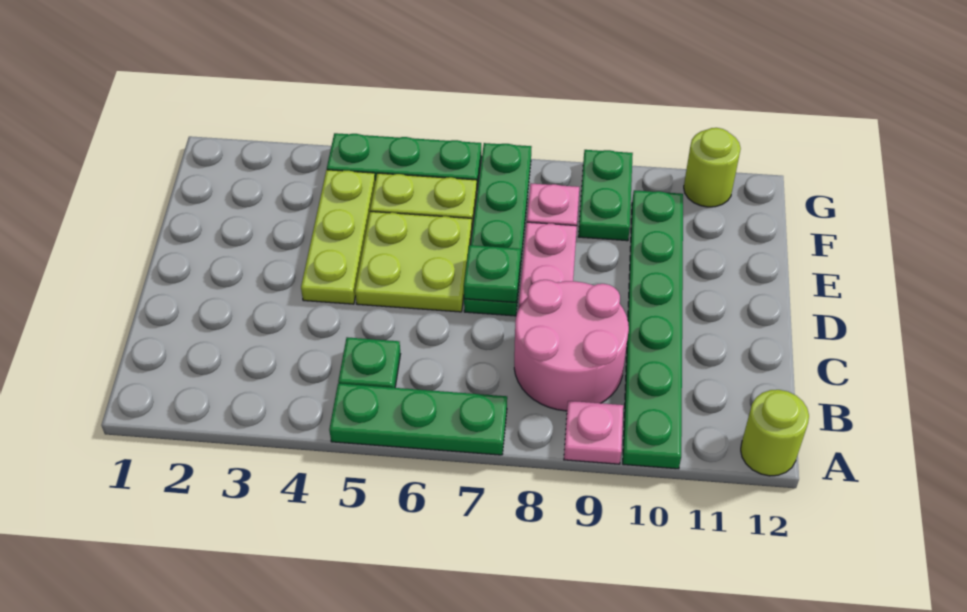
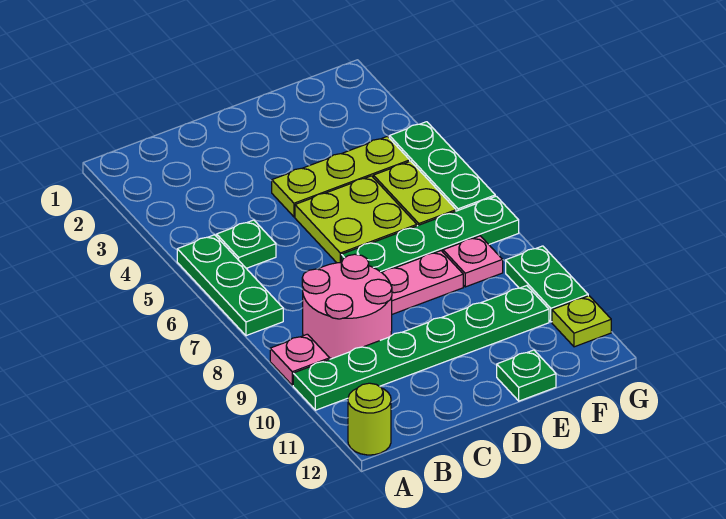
green 1x1 plate [464,245,521,302] -> green 1x1 plate moved to [497,350,556,401]
green 1x2 plate [578,150,633,241] -> green 1x2 plate turned to [506,246,588,322]
lime 1x1 round brick [684,128,741,207] -> lime 1x1 plate [552,296,611,347]

